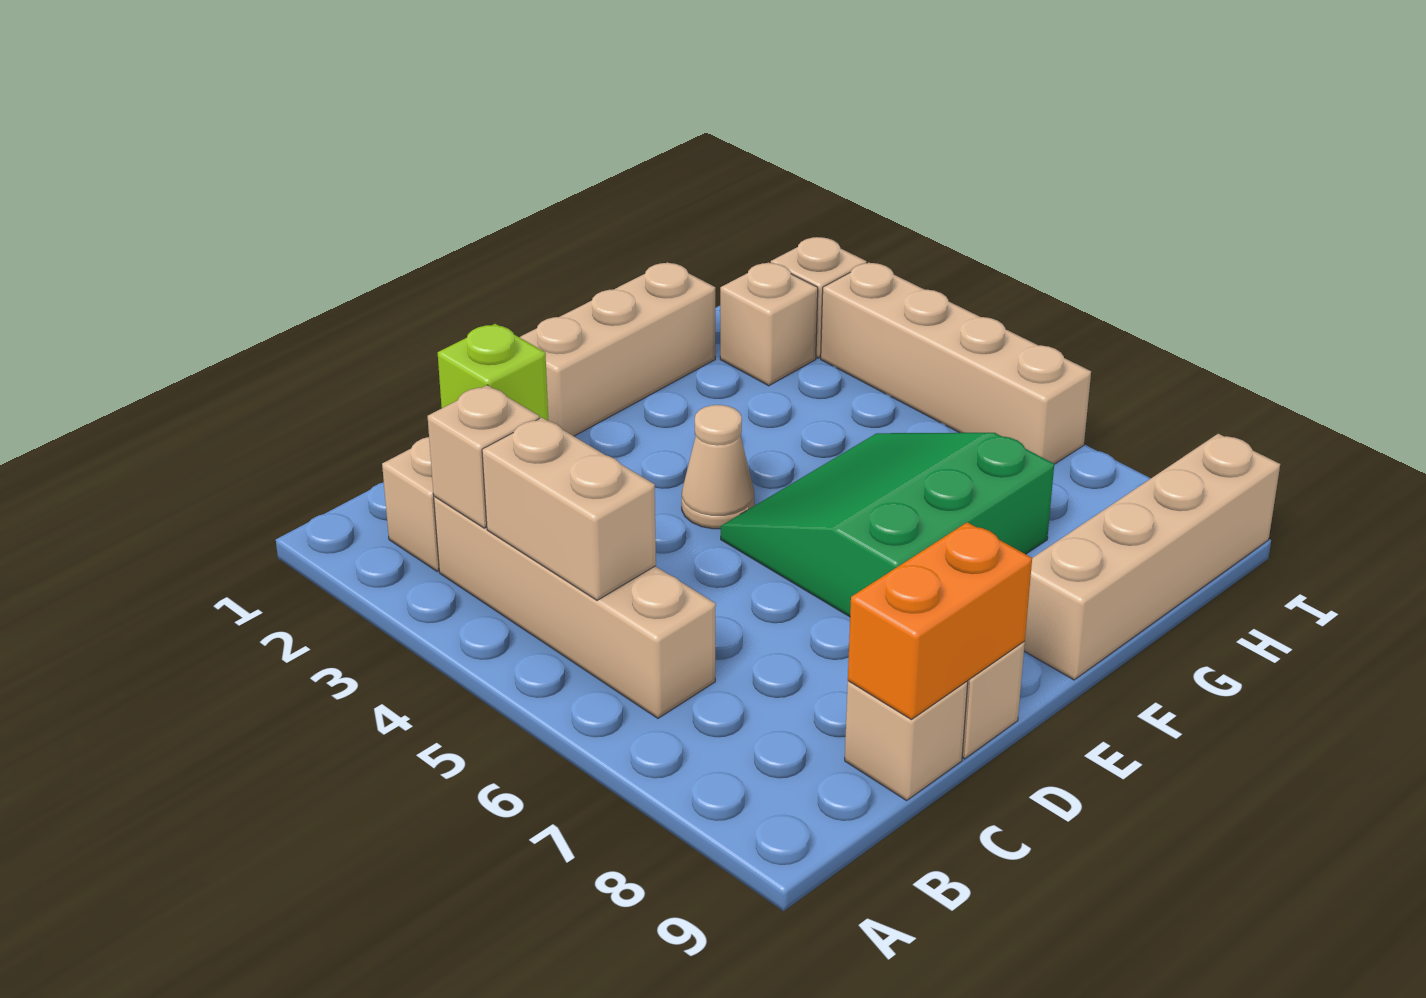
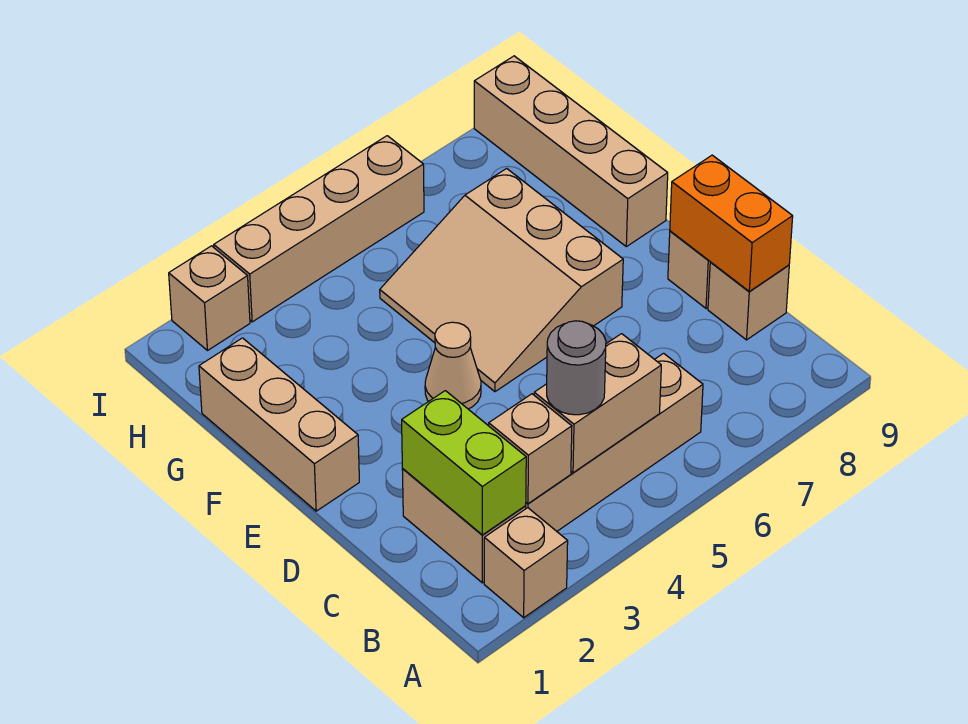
none -> grey 1x1 round brick [547,321,606,415]
lime 1x1 brick [438,324,548,421] -> lime 1x2 brick [402,391,526,535]
green 3x3 slope [721,433,1054,617] -> tan 3x3 slope [380,168,623,392]
tan 1x1 brick [720,262,818,386] -> tan 1x1 brick moved to [484,508,568,618]

